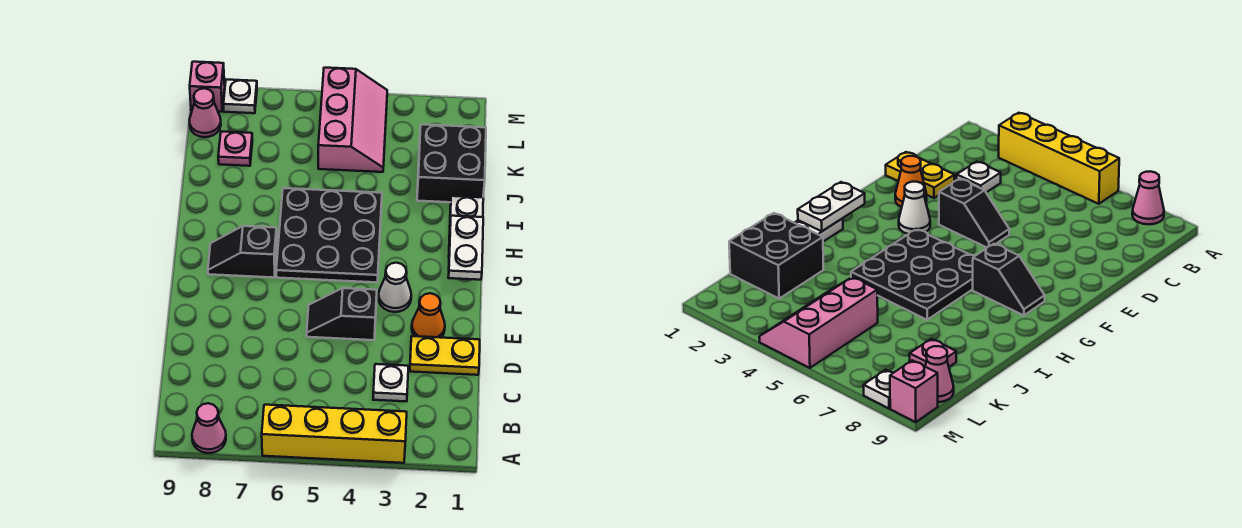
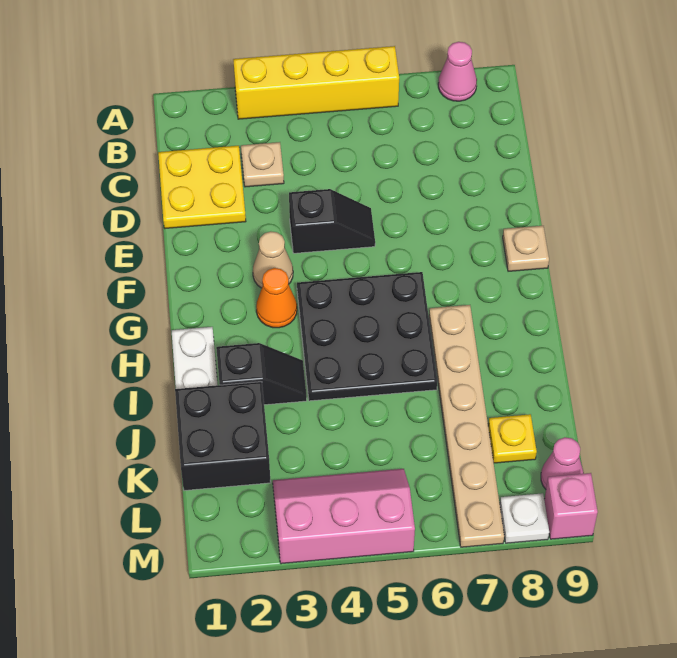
white 1x1 plate [373,364,408,402] -> tan 1x1 plate [241,142,284,187]
yellow 1x2 plate [410,336,480,375] -> yellow 2x2 plate [158,146,246,228]
orange 1x1 cone [412,293,445,338] -> orange 1x1 cone moved to [256,268,297,328]
white 1x1 cone [378,263,411,312] -> tan 1x1 cone [253,231,293,288]
none -> tan 1x1 plate [503,226,549,271]
white 1x2 plate [448,216,483,280] -> none
black 1x2 slope [208,226,277,278] -> black 1x2 slope moved to [216,343,307,405]
none -> tan 1x6 plate [429,305,504,547]
pink 2x3 slope [318,68,387,172] -> pink 2x3 slope turned to [273,469,415,564]
pink 1x1 plate [218,132,252,166] -> yellow 1x1 plate [488,414,537,463]

